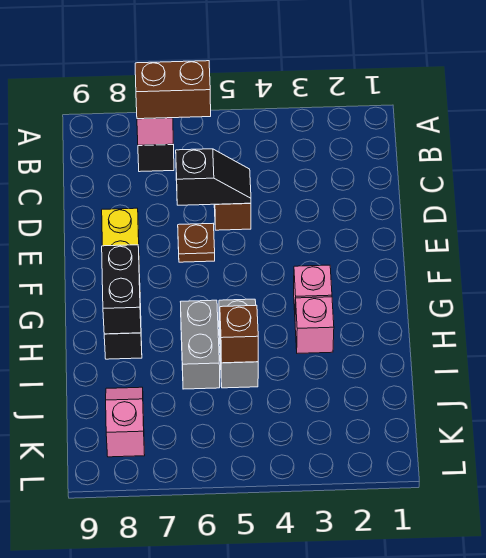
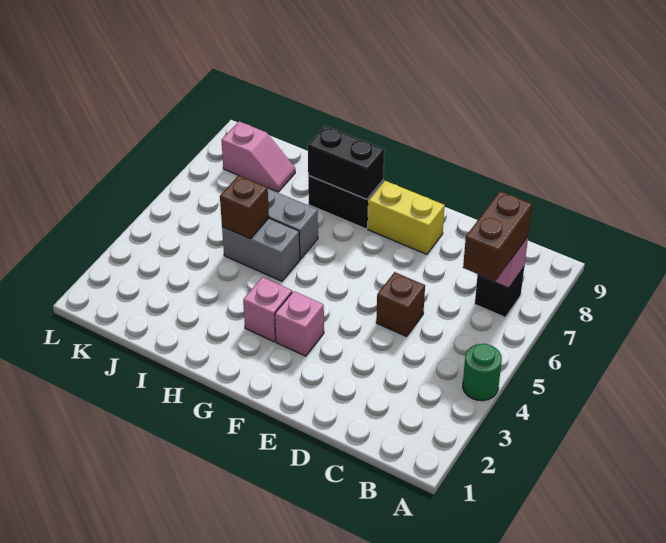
none -> green 1x1 round brick [463,344,502,401]
black 1x2 slope [176,149,251,205] -> none
brown 1x1 plate [178,224,215,262] -> none
pink 1x1 brick [295,297,334,353] -> pink 1x1 brick moved to [275,291,324,356]

